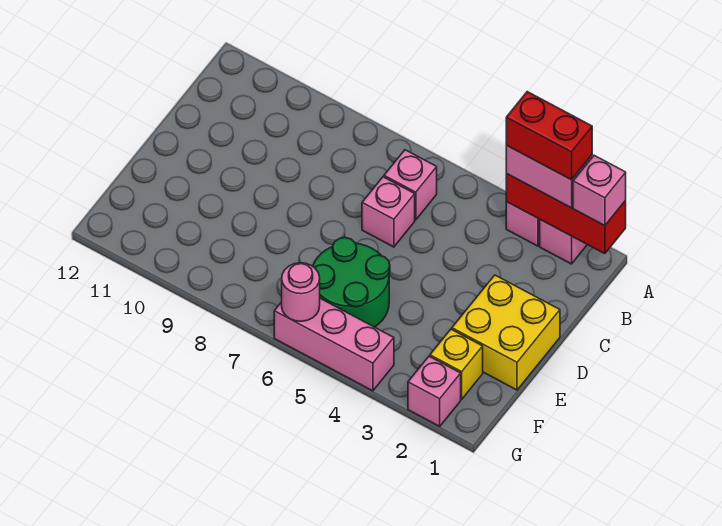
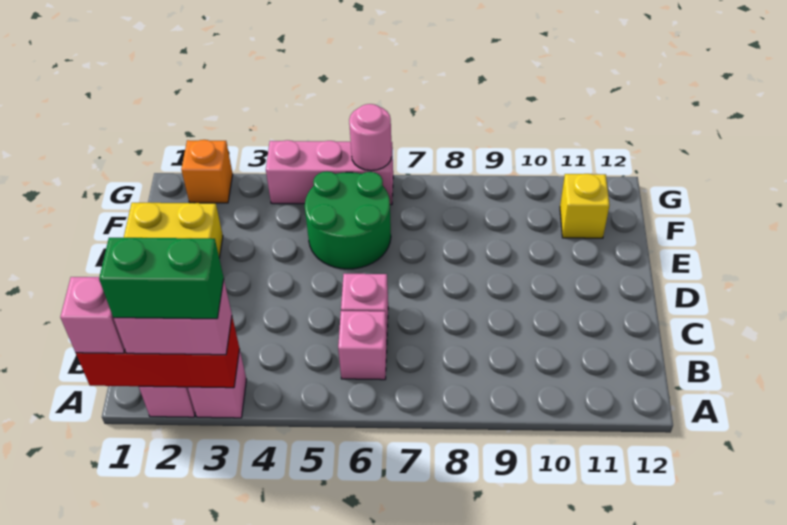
red 1x2 brick [506,92,592,180] -> green 1x2 brick [99,238,224,319]
yellow 1x1 brick [430,329,483,399] -> yellow 1x1 brick moved to [560,174,610,238]
pink 1x1 brick [408,356,461,426] -> orange 1x1 brick [181,140,233,203]

